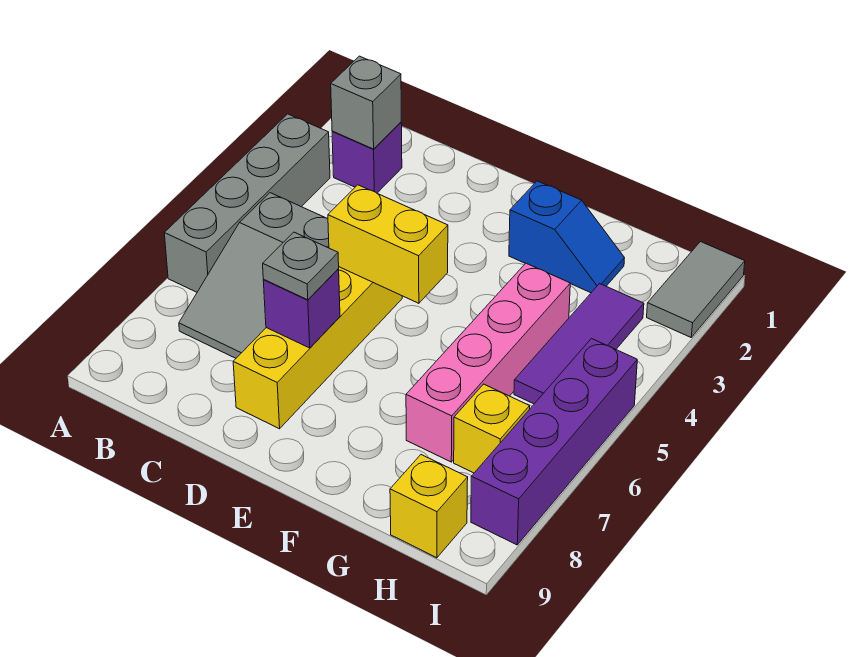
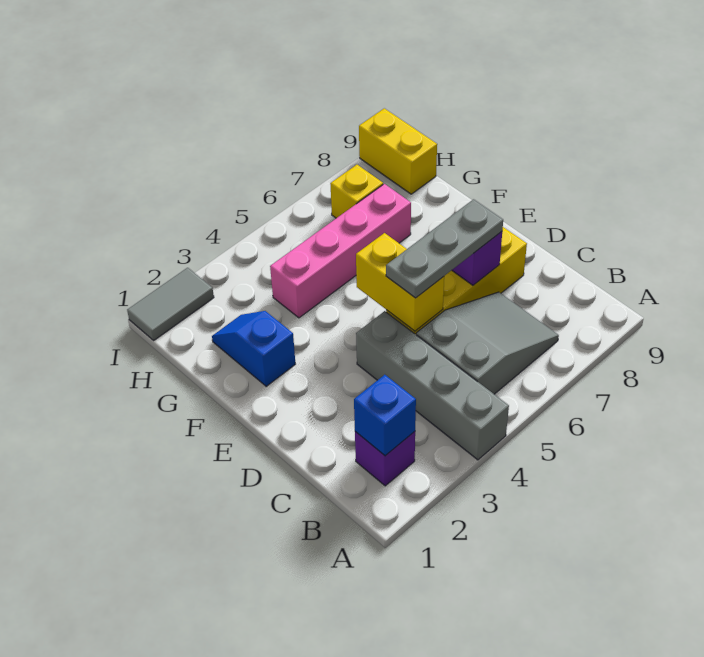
grey 1x4 brick [164,114,330,292] -> grey 1x4 brick turned to [356,311,509,460]
grey 1x1 brick [331,56,401,149] -> blue 1x1 brick [354,375,416,456]
grey 1x1 plate [263,232,339,300] -> grey 1x3 plate [386,199,503,298]
purple 1x3 tile [514,284,644,404] -> none
yellow 1x1 brick [390,455,468,558] -> yellow 1x2 brick [359,108,437,194]
purple 1x4 brick [471,339,637,545] -> none

